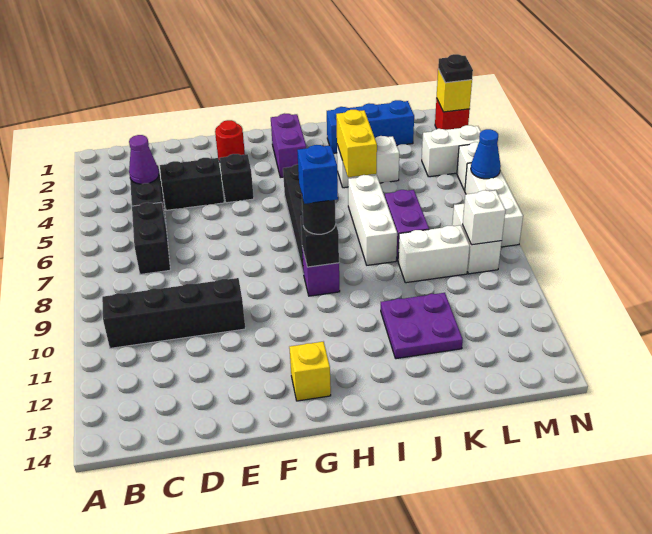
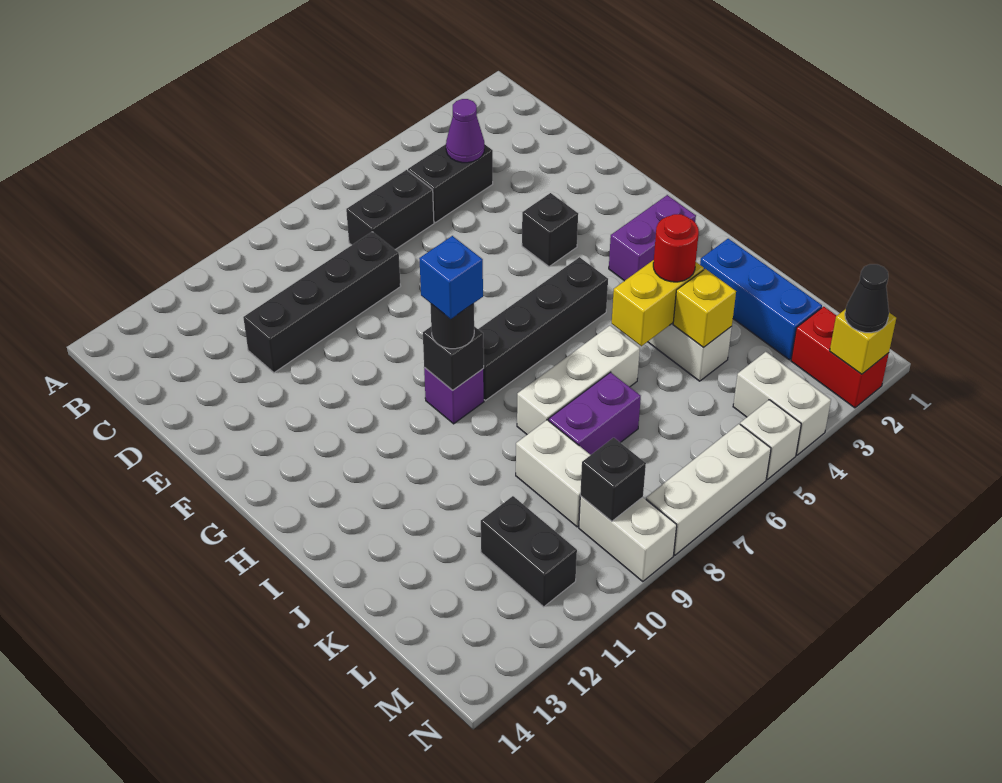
black 1x4 brick [102,278,245,348] -> black 1x4 brick turned to [243,232,401,373]
black 1x2 brick [160,158,224,210] -> black 1x2 brick moved to [481,496,577,607]
red 1x1 round brick [215,120,245,162] -> red 1x1 round brick moved to [653,214,699,282]
yellow 1x1 brick [289,342,331,401] -> yellow 1x1 brick moved to [673,269,736,348]
purple 2x2 plate [381,293,463,359] -> none
white 1x2 brick [452,204,502,274] -> white 1x2 brick turned to [579,496,677,582]
white 1x1 brick [463,190,506,245] -> black 1x1 brick [580,438,646,521]
red 1x1 brick [435,98,470,130] -> red 1x2 brick [791,307,889,408]
black 1x1 plate [438,54,473,83] -> black 1x1 cone [845,264,889,333]
blue 1x1 cone [471,129,501,179] -> none

